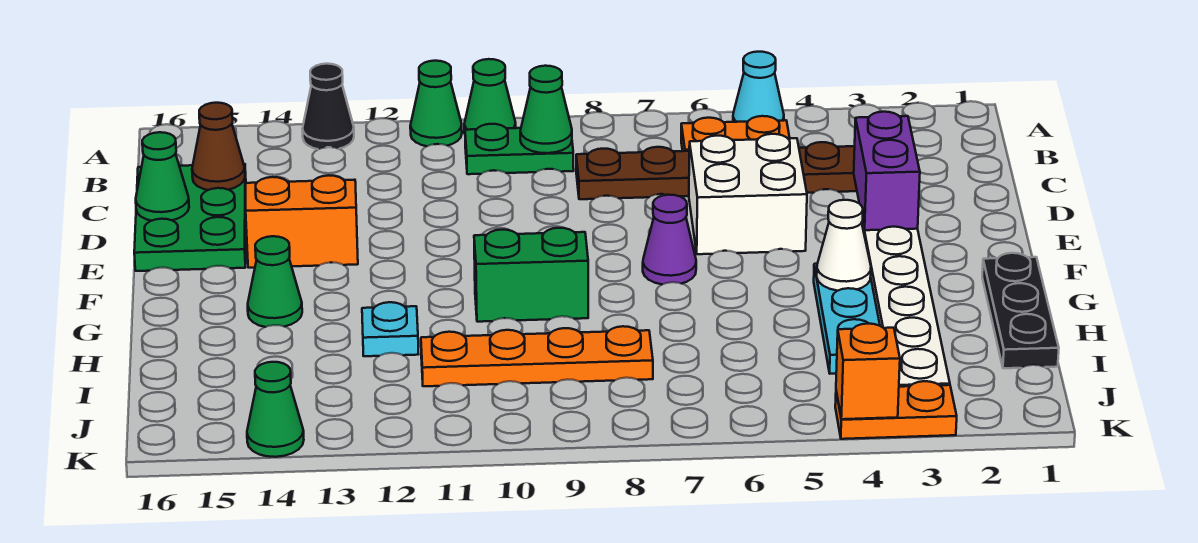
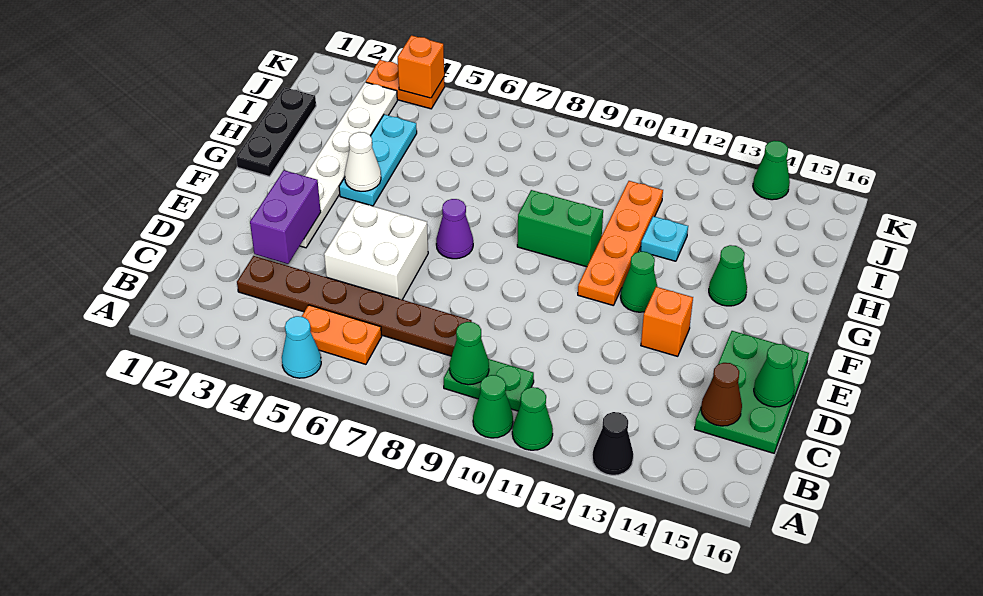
orange 1x2 brick [246,175,358,268] -> orange 1x1 brick [641,287,693,356]
none -> green 1x1 cone [621,251,657,312]
orange 1x4 plate [421,326,653,386] -> orange 1x4 plate turned to [578,181,663,305]

